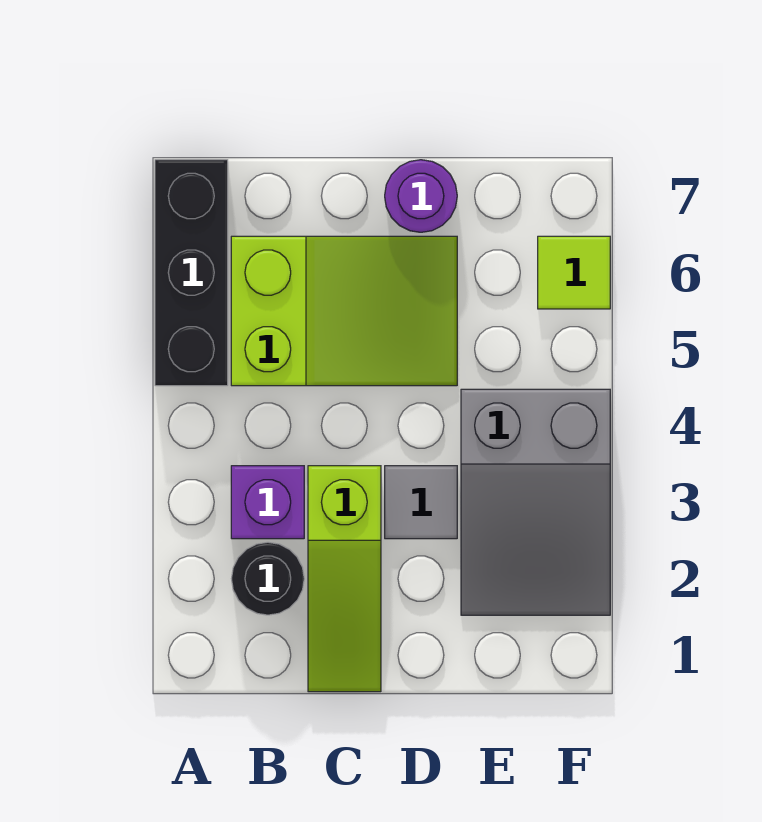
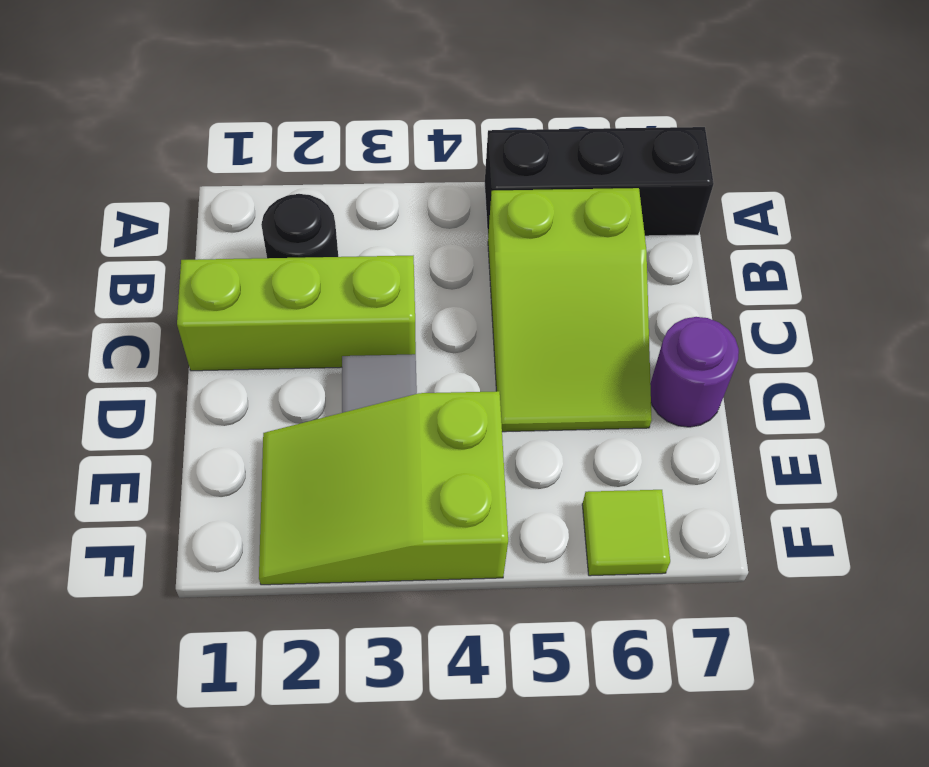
purple 1x1 brick [231,466,304,539] -> none
lime 1x3 slope [308,466,381,692] -> lime 1x3 brick [177,256,416,371]
grey 2x3 slope [461,389,610,615] -> lime 2x3 slope [259,391,508,585]

